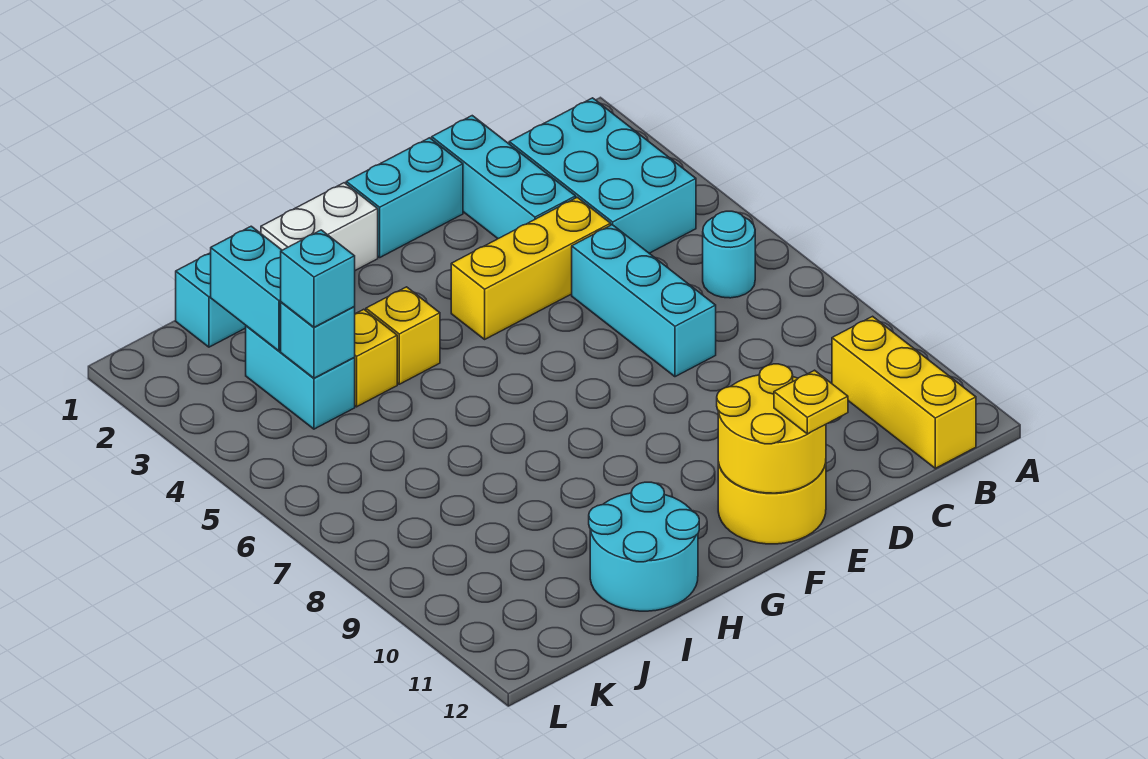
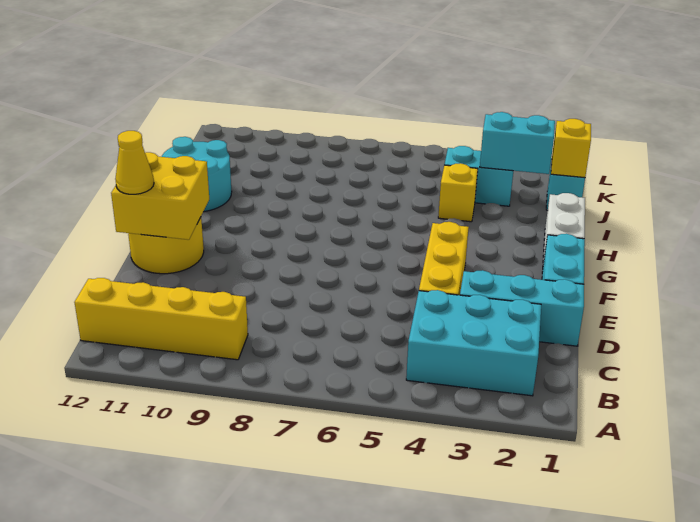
cyan 1x1 round brick [703,211,755,298] -> none
yellow 1x3 brick [832,316,976,468] -> yellow 1x4 brick [74,278,248,360]
cyan 1x3 brick [572,225,716,377] -> none
yellow 2x2 round brick [717,364,826,493] -> yellow 2x2 brick [111,152,209,240]
yellow 1x1 plate [774,370,848,434] -> yellow 1x1 cone [115,131,154,194]
yellow 1x1 brick [366,287,440,384] -> yellow 1x1 brick moved to [551,119,591,178]
cyan 1x1 brick [281,302,355,378] -> none
cyan 1x1 brick [281,230,355,327] -> none

